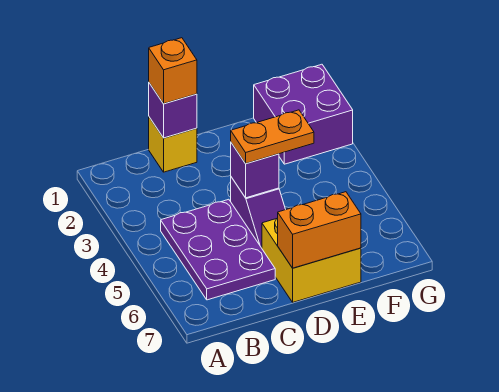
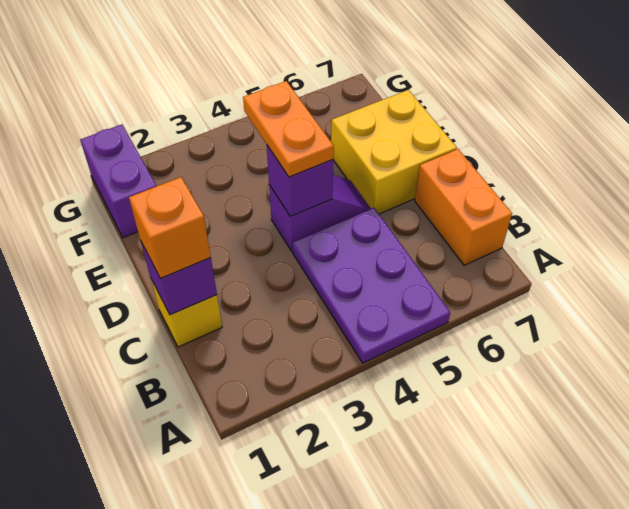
purple 2x3 plate [161,199,275,300] -> purple 2x3 plate turned to [292,208,450,363]
orange 1x2 brick [278,192,361,268] -> orange 1x2 brick moved to [415,149,512,265]
purple 2x2 brick [254,64,353,164] -> purple 1x2 brick [80,124,156,238]

